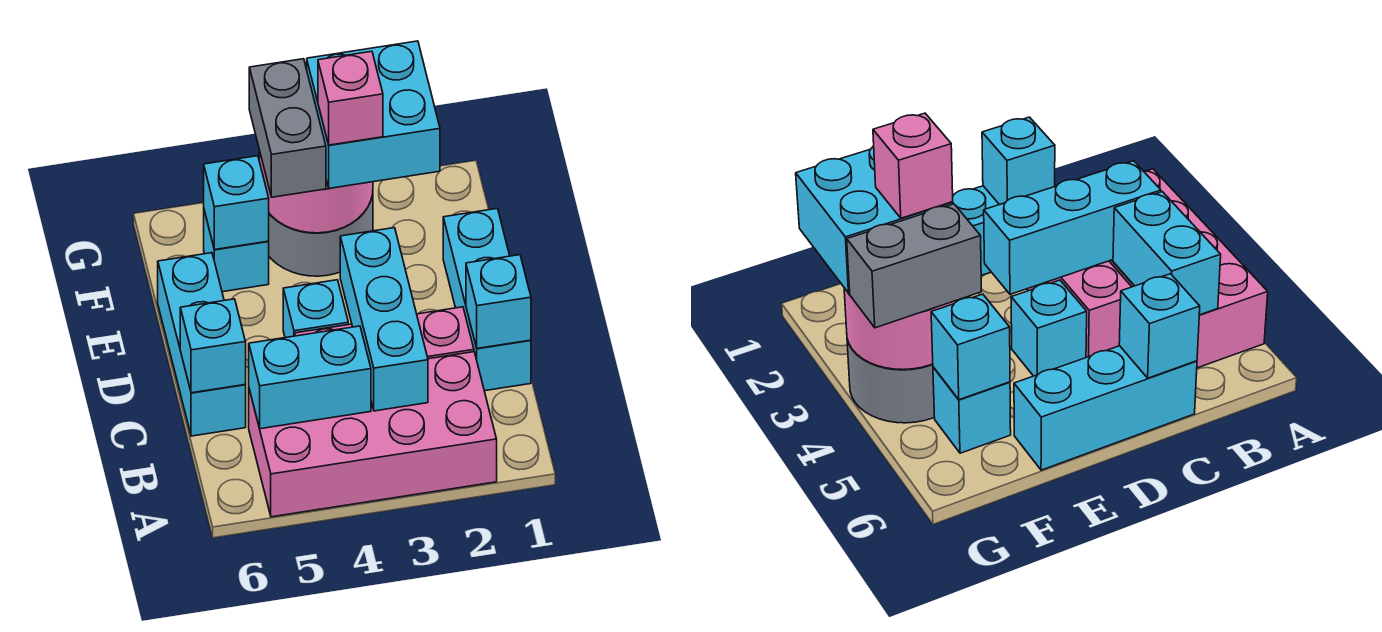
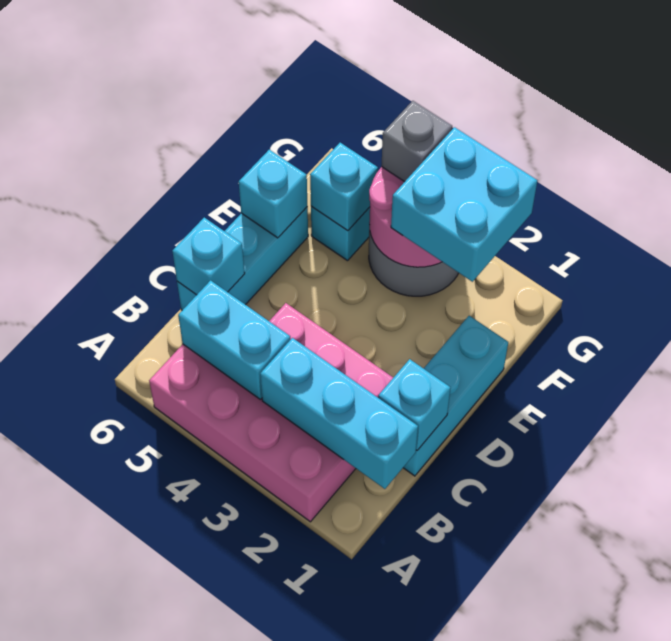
cyan 1x3 brick [340,228,428,411] -> cyan 1x3 brick turned to [260,338,418,489]
cyan 1x1 brick [283,280,348,338] -> cyan 1x1 brick moved to [239,150,307,238]
pink 1x1 brick [318,51,383,145] -> none
grey 1x2 brick [249,59,326,197] -> grey 1x1 brick [381,101,452,182]

